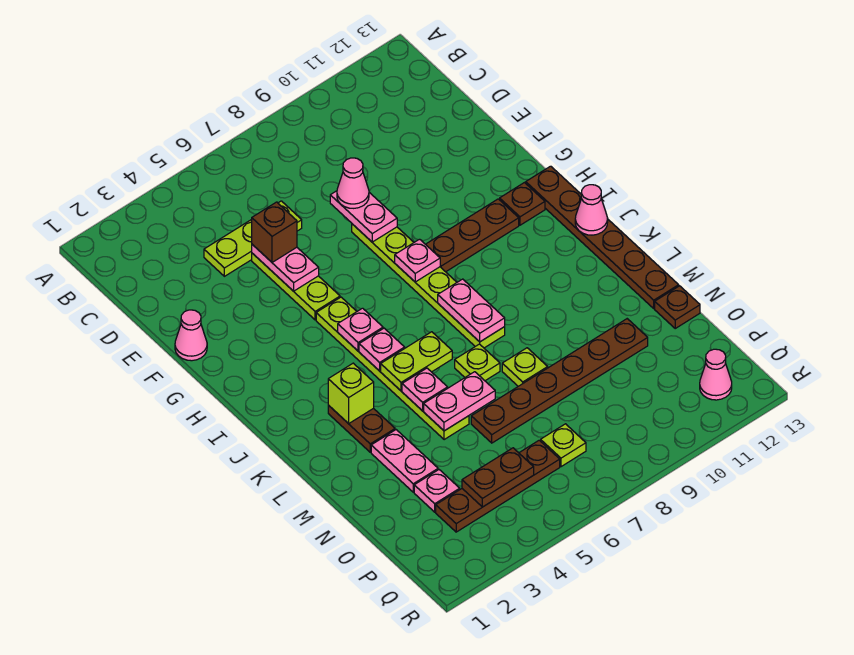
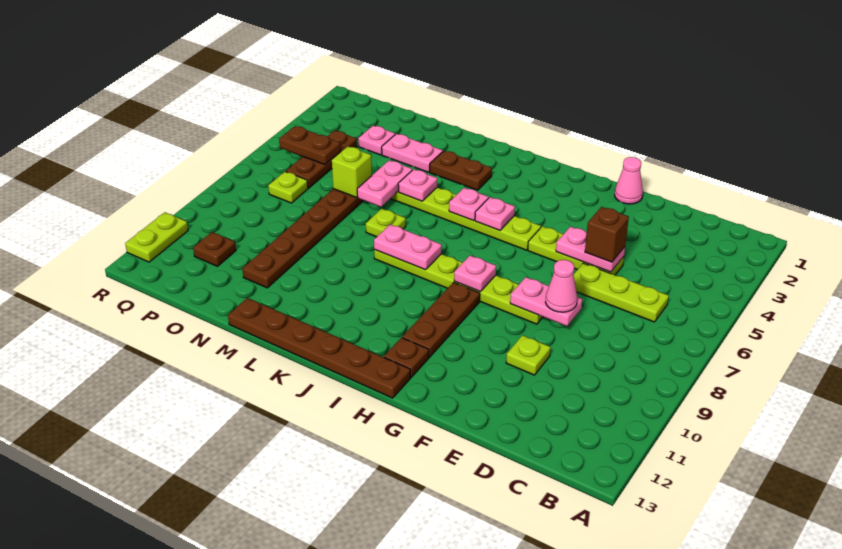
lime 1x3 plate [204,201,302,276] -> lime 1x3 plate turned to [573,263,669,322]
pink 1x1 cone [575,185,608,235] -> none
lime 1x1 brick [328,363,374,424] -> lime 1x1 brick moved to [332,146,372,197]
lime 1x2 plate [381,332,452,391] -> lime 1x2 plate moved to [125,212,188,262]
lime 1x1 plate [502,348,548,386] -> lime 1x1 plate moved to [506,335,551,375]
brown 1x1 plate [655,286,700,328] -> brown 1x1 plate moved to [193,232,236,266]
brown 1x4 plate [436,440,560,532] -> brown 1x3 plate [286,130,357,188]
brown 1x2 plate [462,448,534,507] -> brown 1x2 plate turned to [279,126,341,165]
pink 1x1 cone [700,349,732,400] -> none

